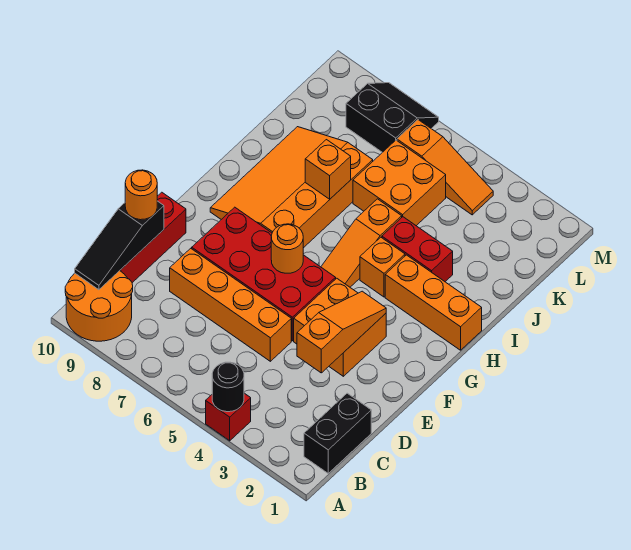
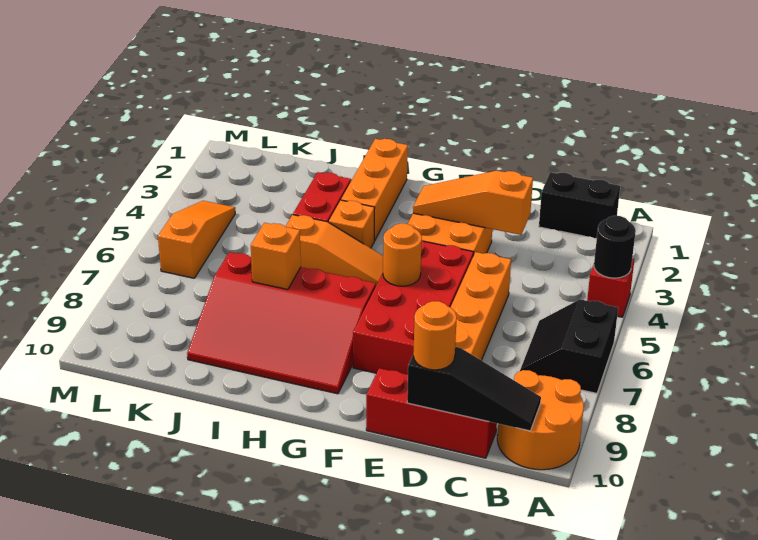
orange 3x4 slope [210,127,373,248] -> red 3x4 slope [187,252,376,394]
orange 2x2 brick [353,140,446,226] -> none
black 2x2 slope [346,83,439,153] -> black 2x2 slope moved to [520,299,618,393]

